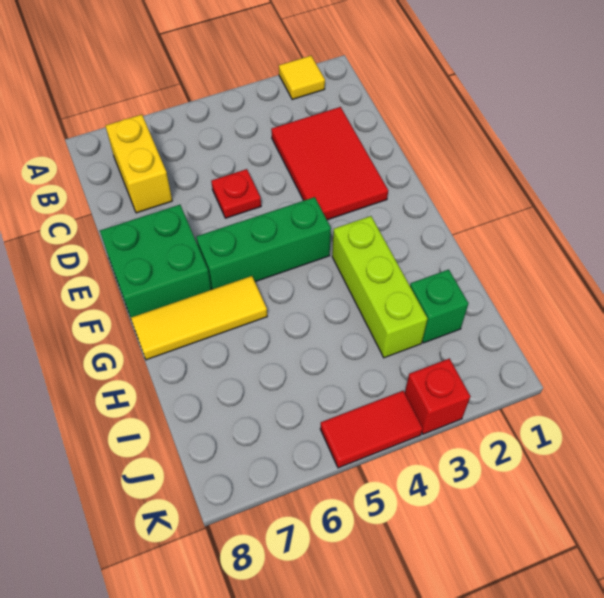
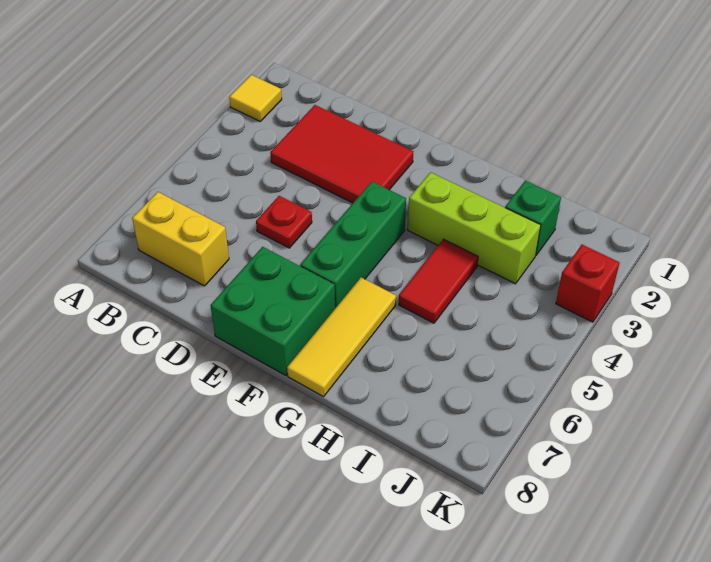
red 1x2 tile [320,391,423,468] -> red 1x2 tile moved to [399,239,478,323]

